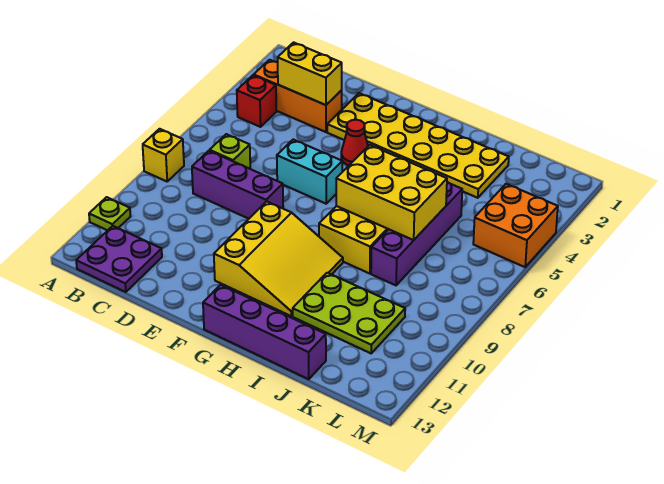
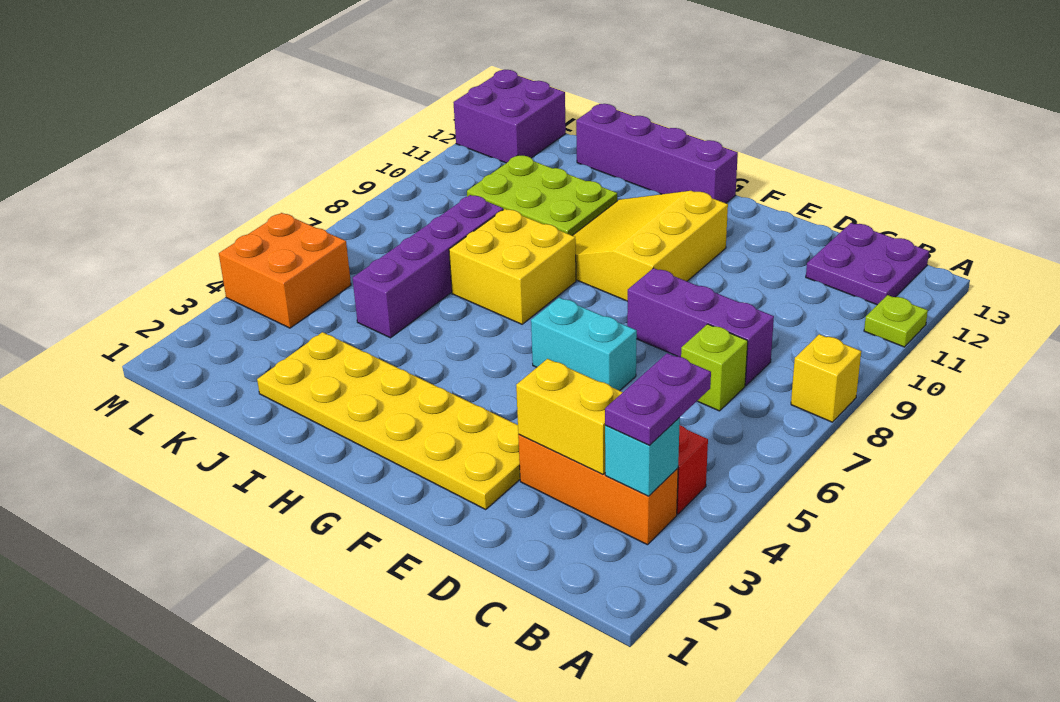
none -> cyan 1x1 brick [605,418,680,496]
none -> purple 1x2 plate [605,353,711,445]
red 1x1 cone [341,120,368,165] -> none
yellow 2x3 brick [336,145,447,240] -> none
none -> purple 2x2 brick [453,70,566,163]

